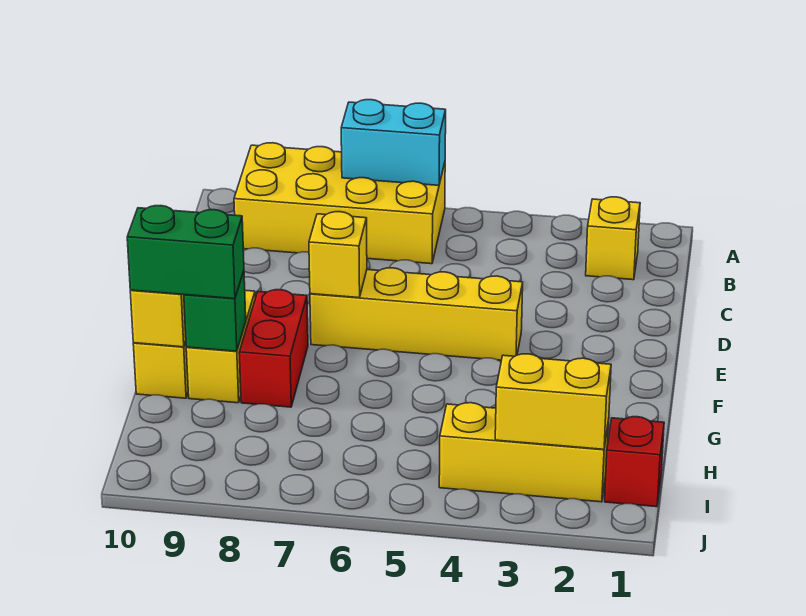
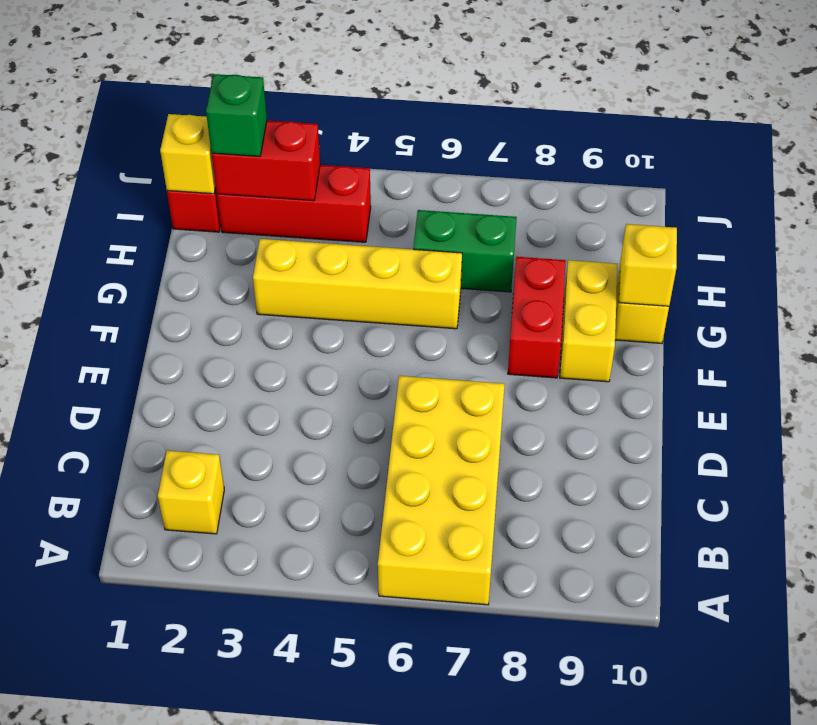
yellow 2x4 brick [234,143,445,264] -> yellow 2x4 brick turned to [378,376,505,605]
cyan 1x2 brick [341,100,446,185] -> none
yellow 1x4 brick [310,268,523,360] -> yellow 1x4 brick moved to [253,239,462,329]
yellow 1x1 brick [309,212,367,298] -> yellow 1x1 brick moved to [160,114,216,194]
green 1x1 brick [184,271,246,351] -> green 1x1 brick moved to [206,74,267,157]
green 1x2 brick [127,206,244,299] -> green 1x2 brick moved to [413,210,517,292]
yellow 1x3 brick [439,403,609,502] -> red 1x3 brick [217,165,371,242]
yellow 1x2 brick [495,354,611,449] -> red 1x2 brick [212,121,320,201]

